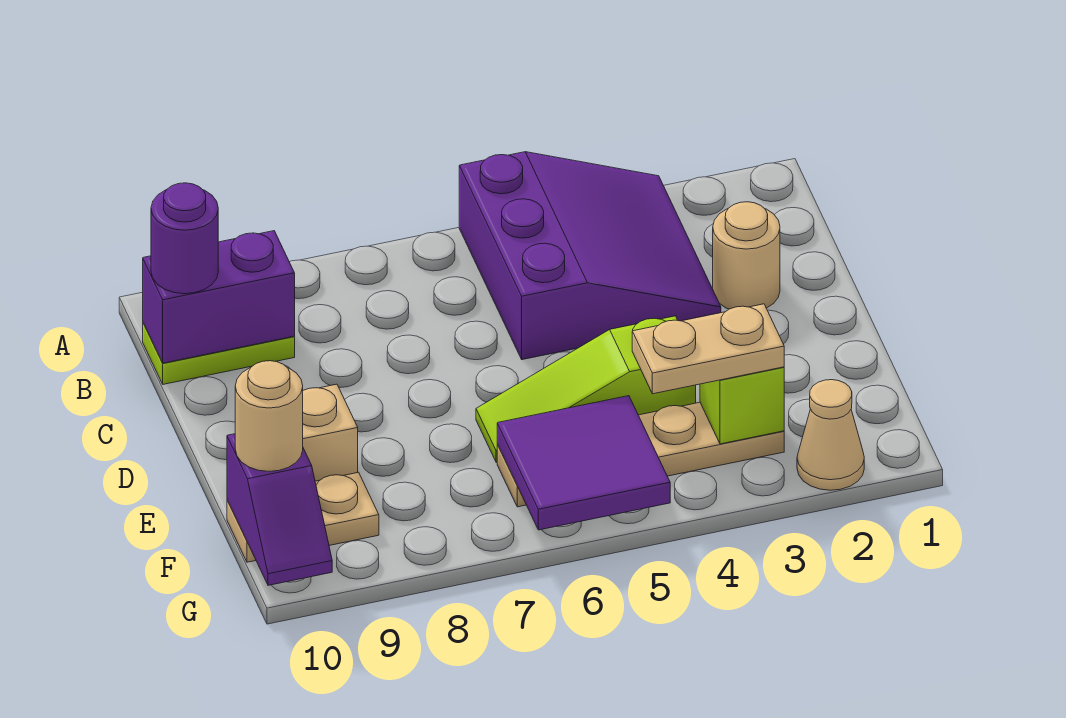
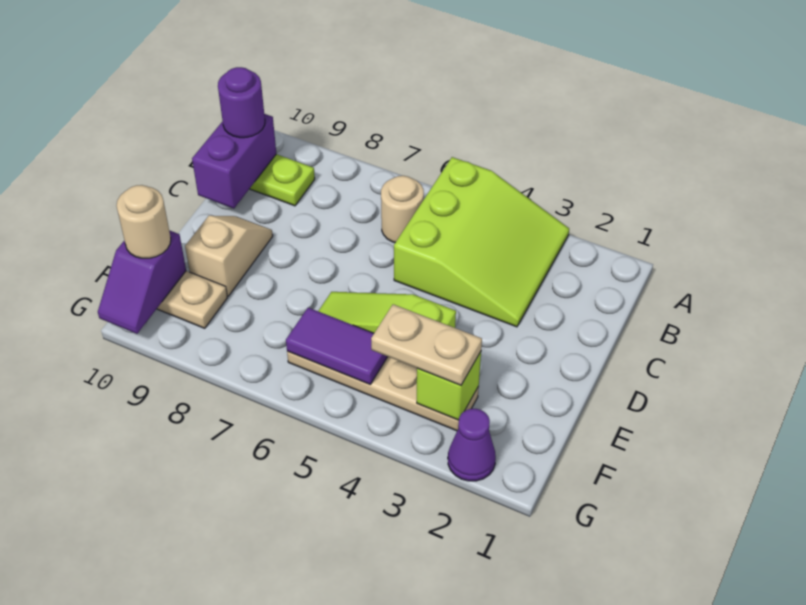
purple 3x3 slope [459,152,721,360] -> lime 3x3 slope [394,157,569,327]
purple 1x2 brick [143,231,295,363] -> purple 1x2 brick turned to [192,114,276,209]
tan 1x1 round brick [713,202,780,309] -> tan 1x1 round brick moved to [381,176,424,243]
purple 2x2 tile [497,396,670,530] -> purple 1x2 tile [286,308,388,384]
tan 1x1 cone [797,380,864,490] -> purple 1x1 cone [448,409,496,481]

